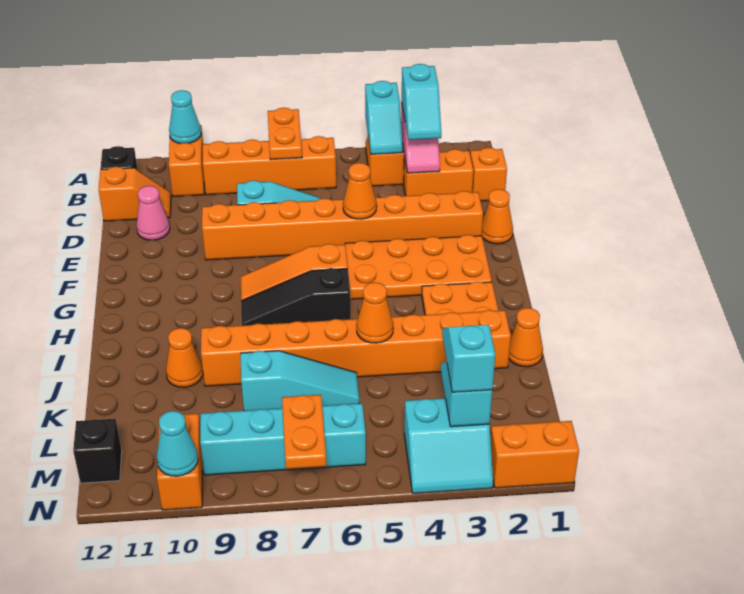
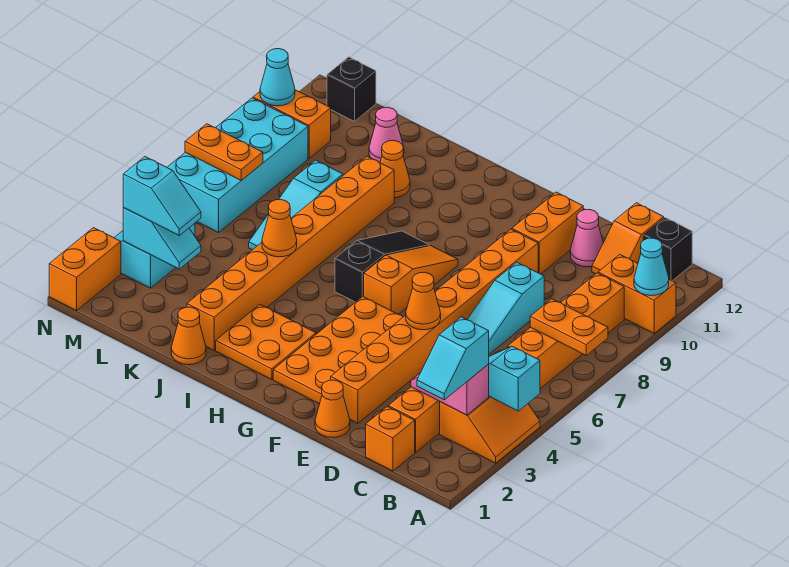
cyan 1x2 slope [402,64,441,140] -> cyan 1x2 slope turned to [417,317,489,400]
none -> orange 1x2 brick [512,192,583,274]
none -> pink 1x1 cone [369,107,404,163]
cyan 1x4 brick [200,403,366,475] -> cyan 2x4 brick [167,98,308,233]

